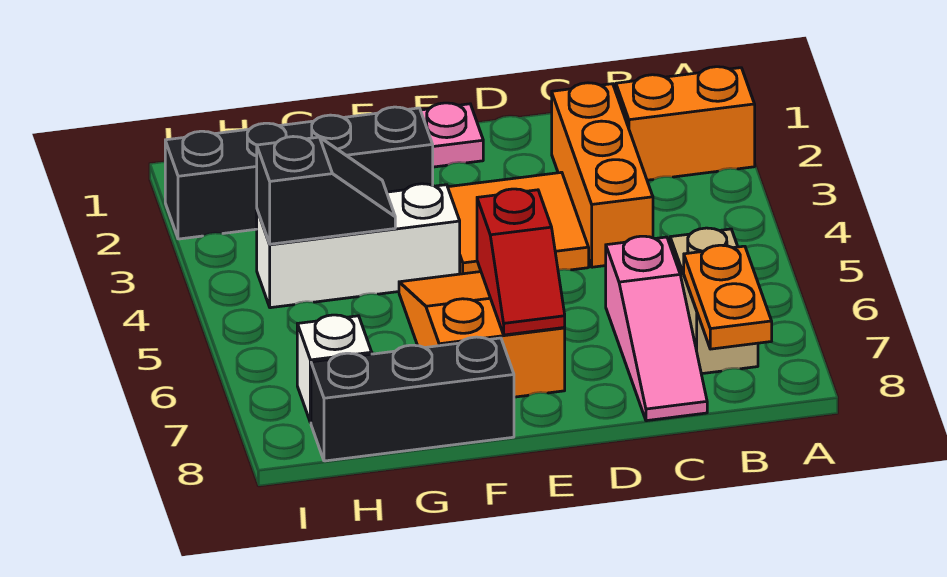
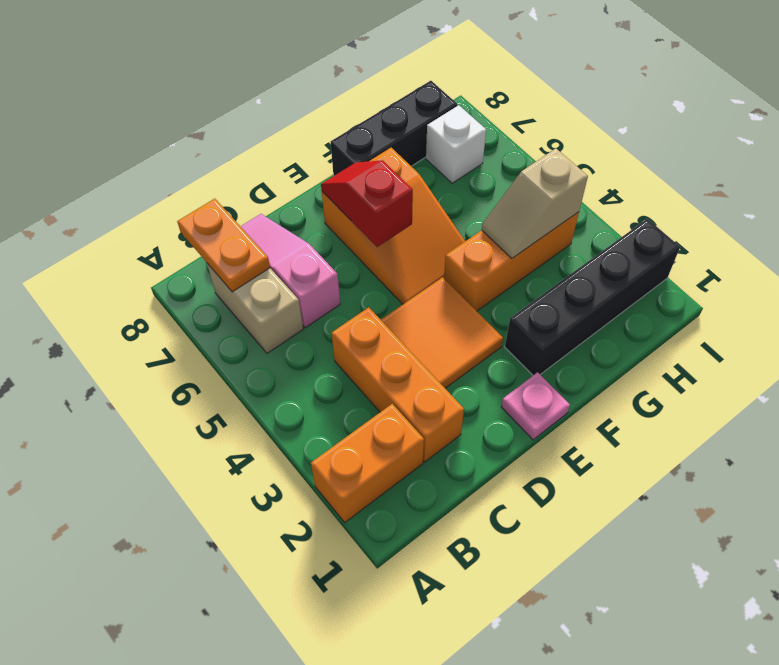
white 1x3 brick [257,184,460,308] -> orange 1x3 brick [444,212,579,311]
black 1x2 slope [257,137,395,244] -> tan 1x2 slope [482,148,588,258]

